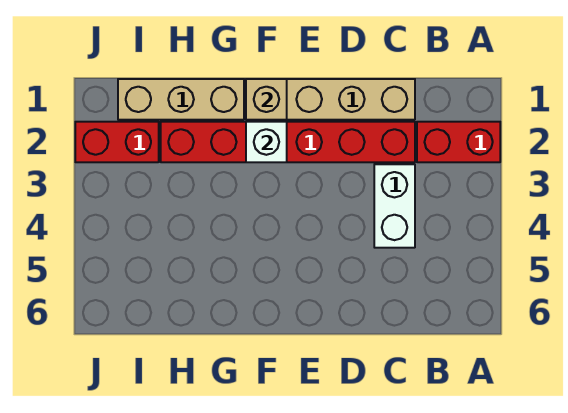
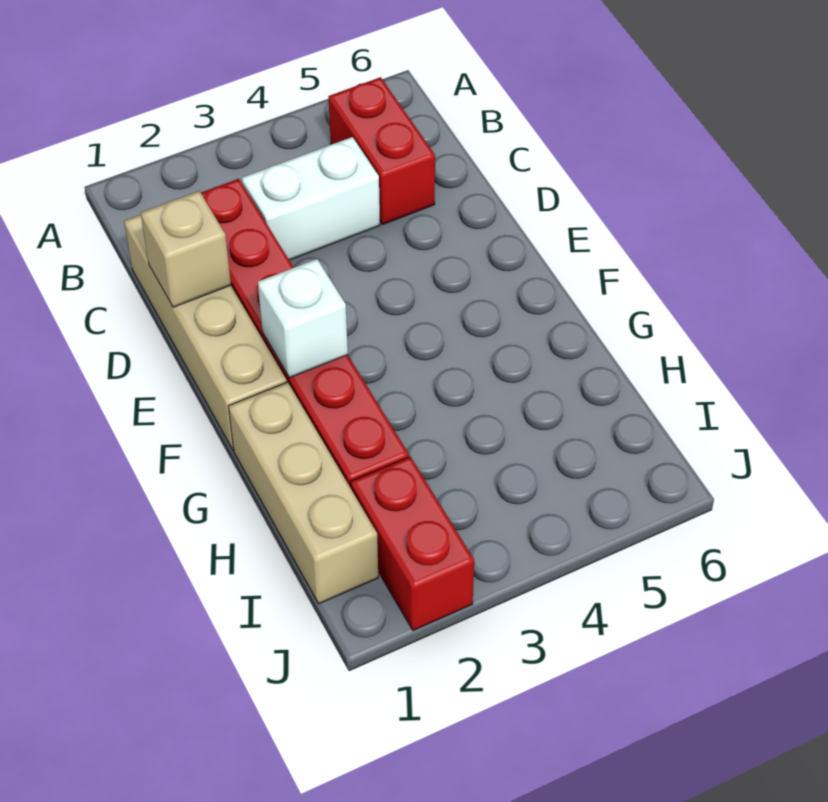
red 1x2 brick [417,122,500,162] -> red 1x2 brick moved to [329,77,435,224]
tan 1x1 brick [246,79,287,120] -> tan 1x1 brick moved to [141,191,231,307]

